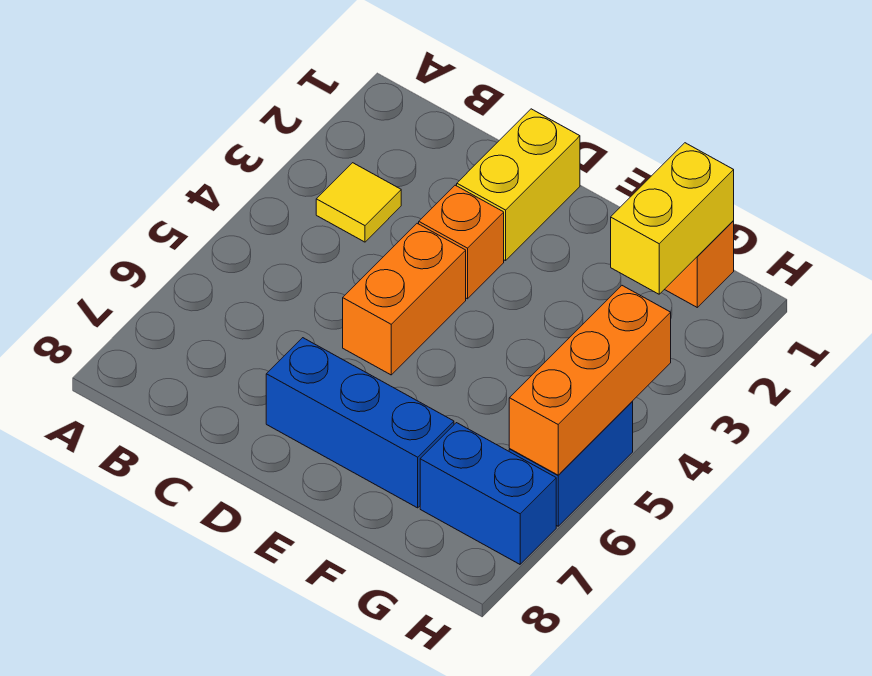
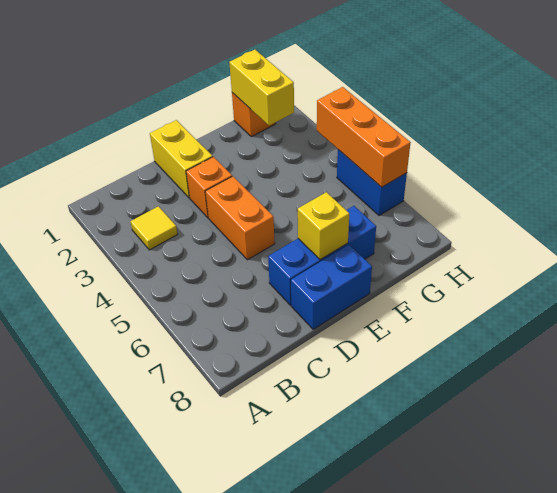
none -> yellow 1x1 brick [298,192,349,260]
blue 1x2 brick [420,423,556,564] -> blue 1x2 brick moved to [291,245,372,329]

